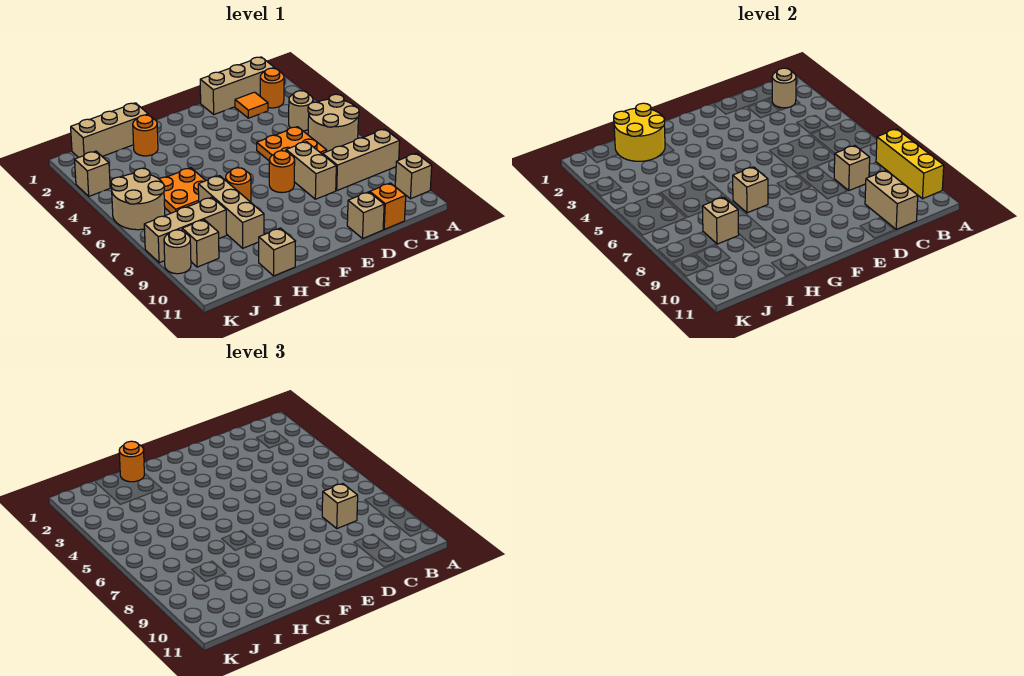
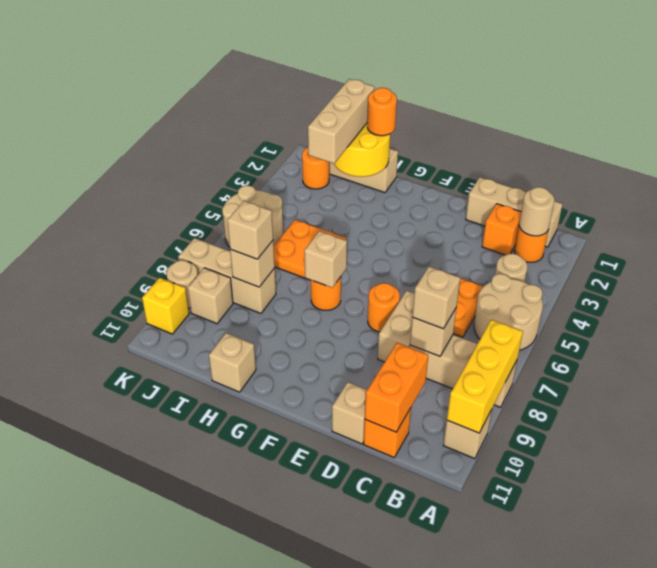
orange 1x1 tile [235,92,268,118] -> orange 1x1 brick [482,204,521,255]
tan 1x2 brick [865,170,918,229] -> orange 1x2 brick [365,343,428,432]
orange 1x1 round brick [133,115,158,156] -> orange 1x1 round brick moved to [302,148,329,189]
tan 1x3 brick [198,176,264,248] -> tan 1x3 brick moved to [308,79,374,164]
tan 1x1 brick [75,151,110,196] -> tan 1x1 brick moved to [227,201,273,259]
none -> yellow 1x1 brick [142,278,189,334]

